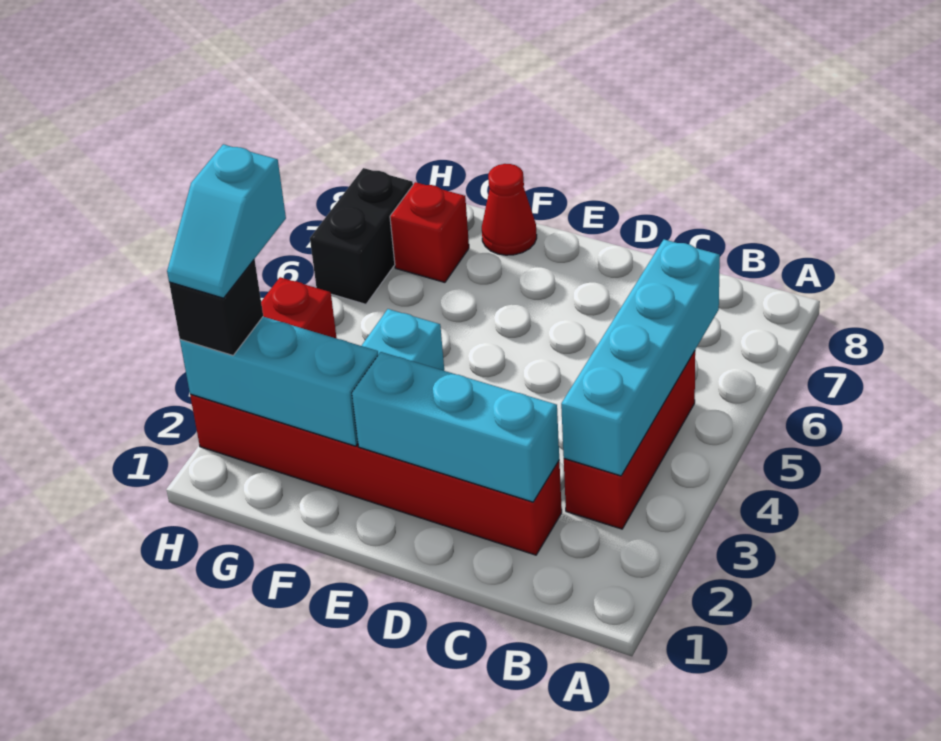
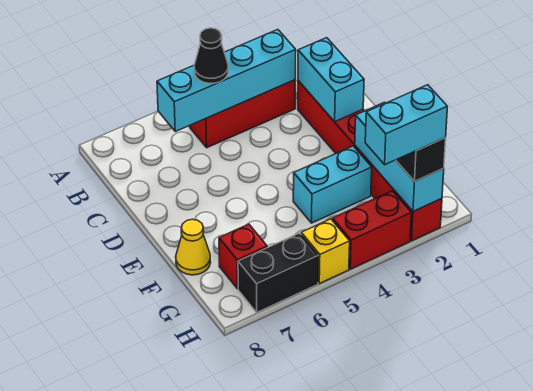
none -> black 1x1 cone [194,28,228,84]
cyan 1x3 brick [352,352,559,502] -> cyan 1x2 brick [298,38,364,122]
red 1x1 cone [482,164,537,255] -> yellow 1x1 cone [176,219,211,275]
cyan 1x2 slope [167,144,286,298] -> cyan 1x2 brick [365,85,447,165]
none -> yellow 1x1 brick [301,219,350,284]

